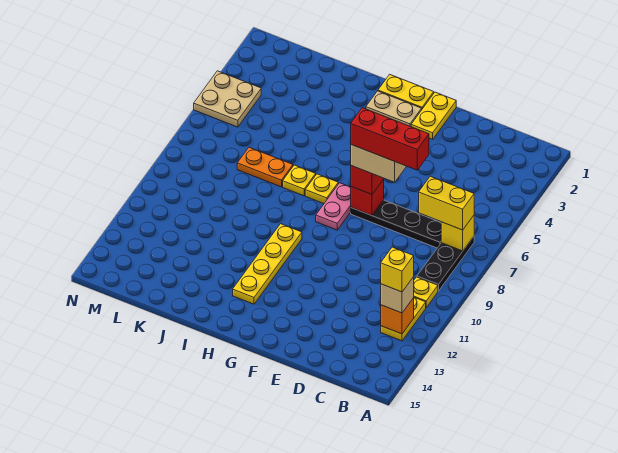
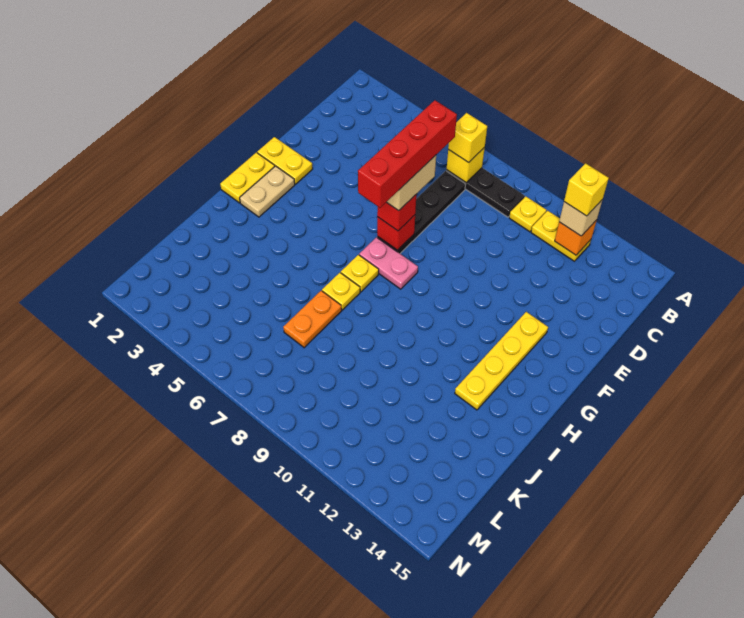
yellow 1x2 brick [419,176,474,230] -> yellow 1x1 brick [448,113,487,162]
red 1x3 brick [351,108,429,170] -> red 1x4 brick [358,100,457,208]
yellow 1x4 plate [233,224,302,304] -> yellow 1x4 plate turned to [455,312,548,410]
tan 2x2 plate [194,71,261,127] -> none

